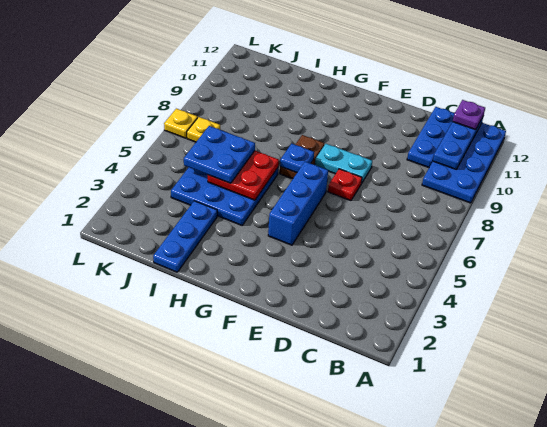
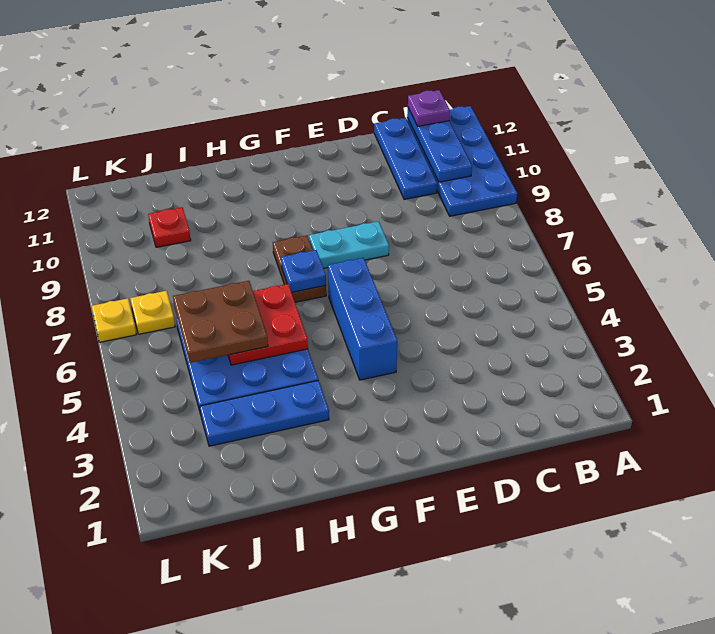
red 1x1 plate [328,169,362,201] -> red 1x1 plate moved to [148,207,191,247]
blue 1x3 plate [153,201,217,272] -> blue 1x3 plate turned to [200,380,329,446]
blue 2x2 plate [184,126,255,183] -> brown 2x2 plate [173,281,268,363]

